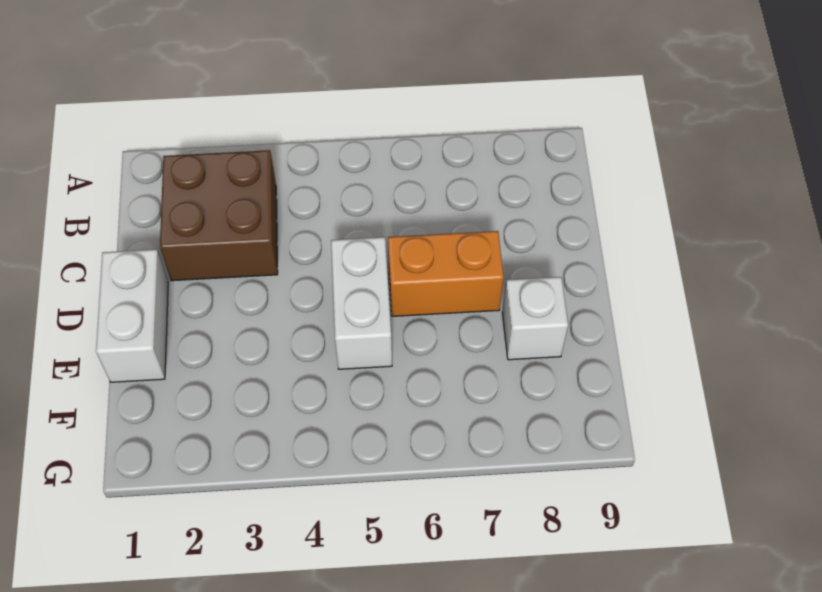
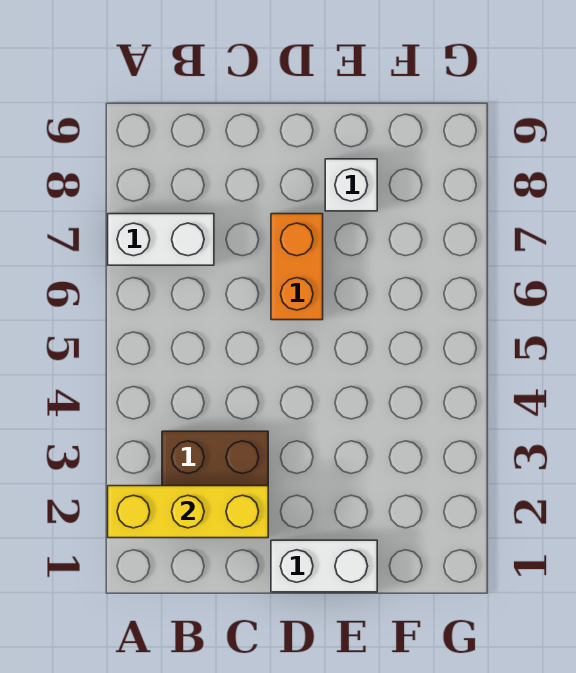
none -> yellow 1x3 brick [108,486,268,538]
white 1x2 brick [331,237,392,369] -> white 1x2 brick moved to [108,214,214,265]

